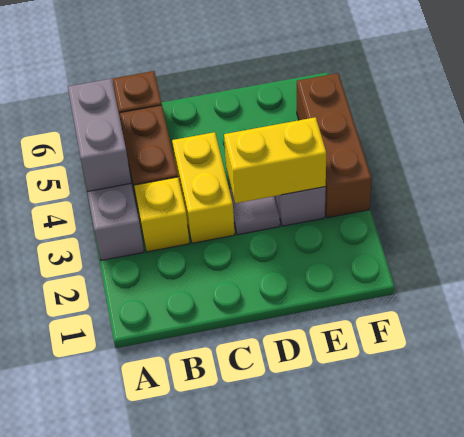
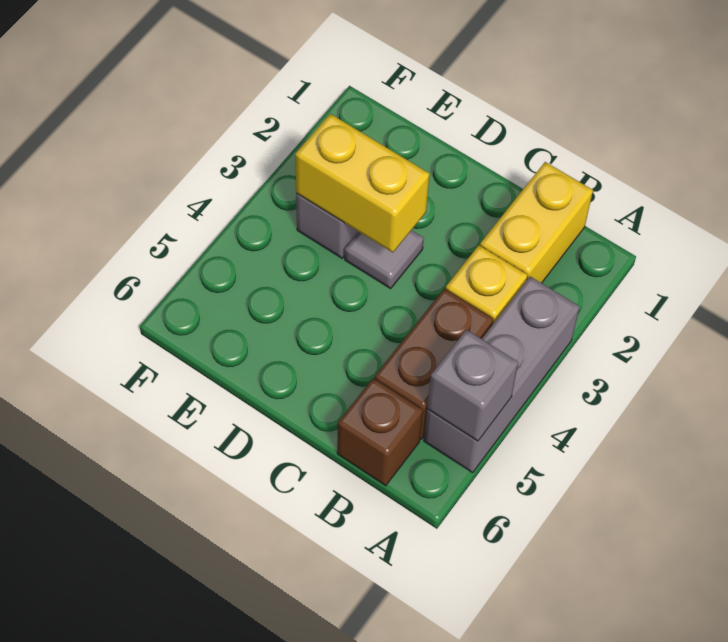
grey 1x2 brick [68,79,131,192] -> grey 1x1 brick [427,330,518,441]
yellow 1x2 brick [172,132,235,243] -> yellow 1x2 brick moved to [480,162,593,283]
brown 1x3 brick [297,73,372,218] -> none

